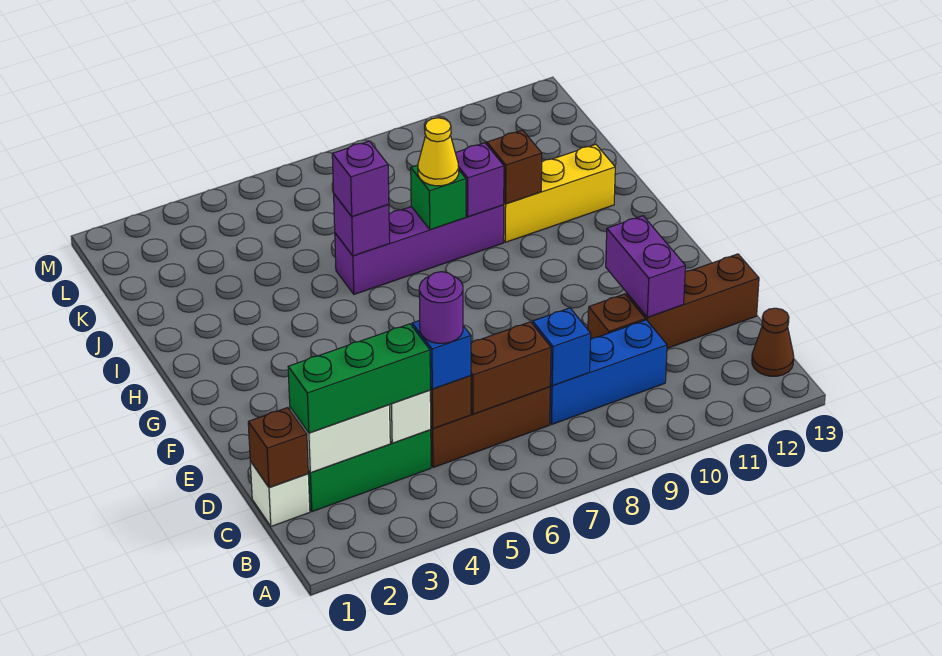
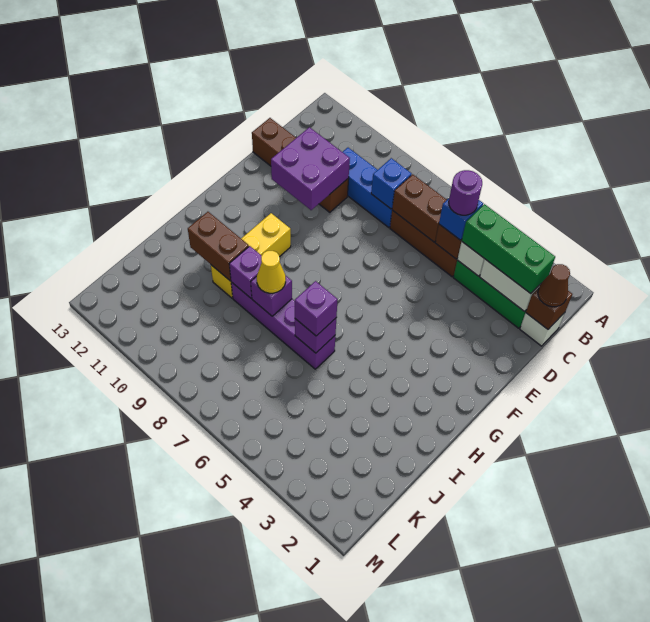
brown 1x1 cone [752,308,794,376] -> brown 1x1 cone moved to [538,264,570,307]
purple 1x2 brick [606,216,685,317] -> purple 2x2 brick [271,127,350,210]
green 1x1 brick [411,165,466,230] -> purple 1x1 brick [251,276,292,316]
yellow 1x3 brick [503,144,615,242] -> yellow 1x3 brick turned to [211,213,291,298]
brown 1x1 brick [487,130,542,204] -> brown 1x2 brick [188,212,249,281]

